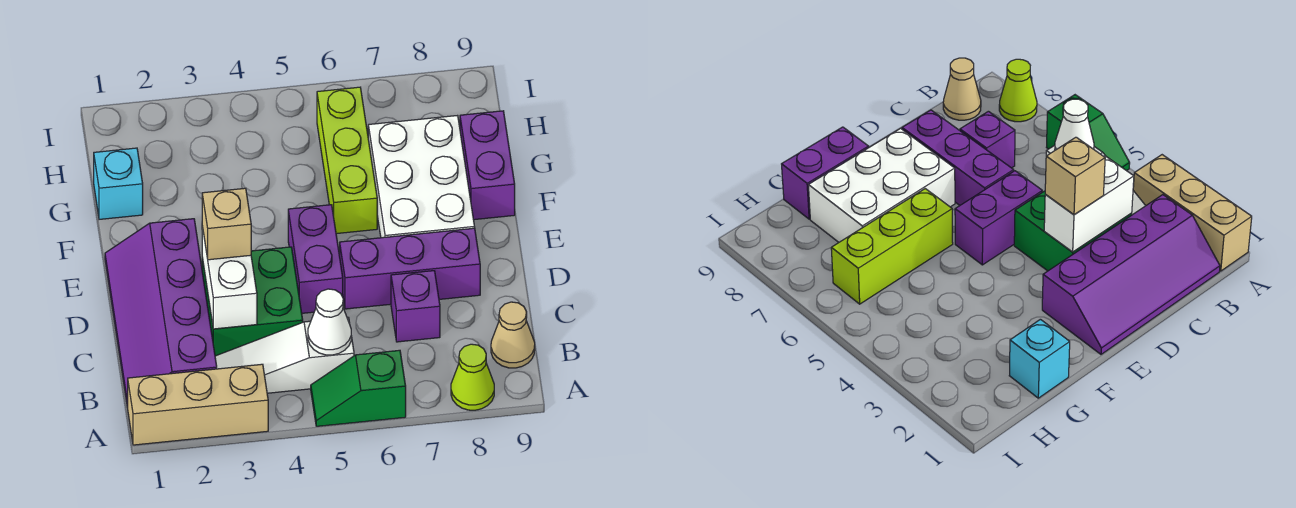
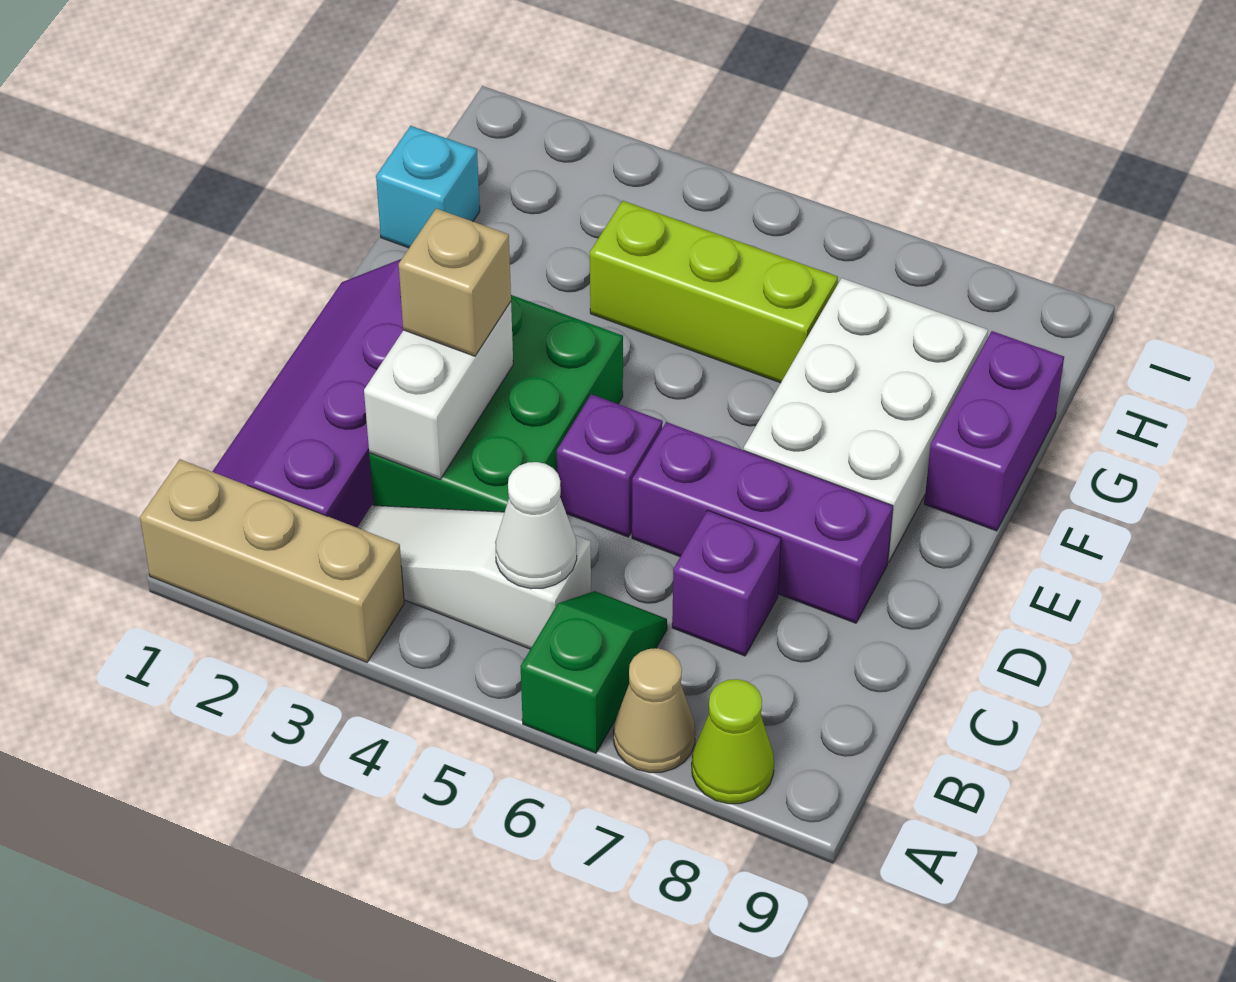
green 1x2 slope [311,350,406,426] -> green 1x2 slope turned to [521,591,667,753]
tan 1x1 cone [491,302,535,368] -> tan 1x1 cone moved to [614,648,695,773]
green 2x2 brick [202,247,303,356] -> green 2x3 brick [369,295,623,512]
purple 1x2 brick [288,205,343,313] -> purple 1x1 brick [557,394,663,537]
lime 1x3 brick [317,87,377,234] -> lime 1x3 brick turned to [590,201,838,383]

